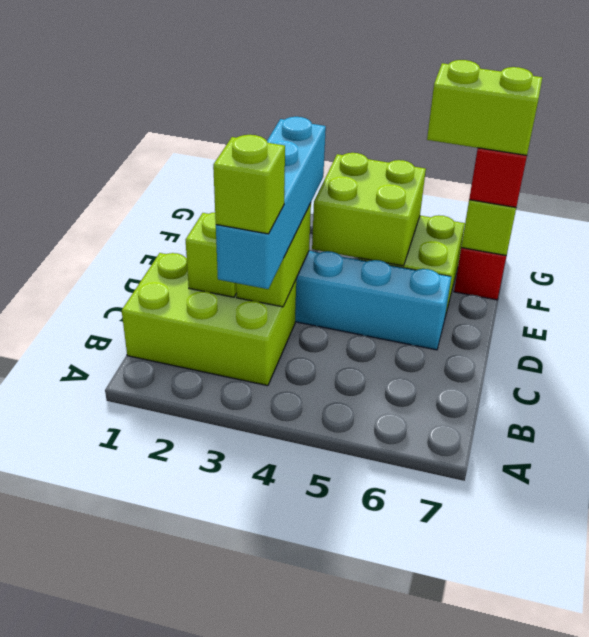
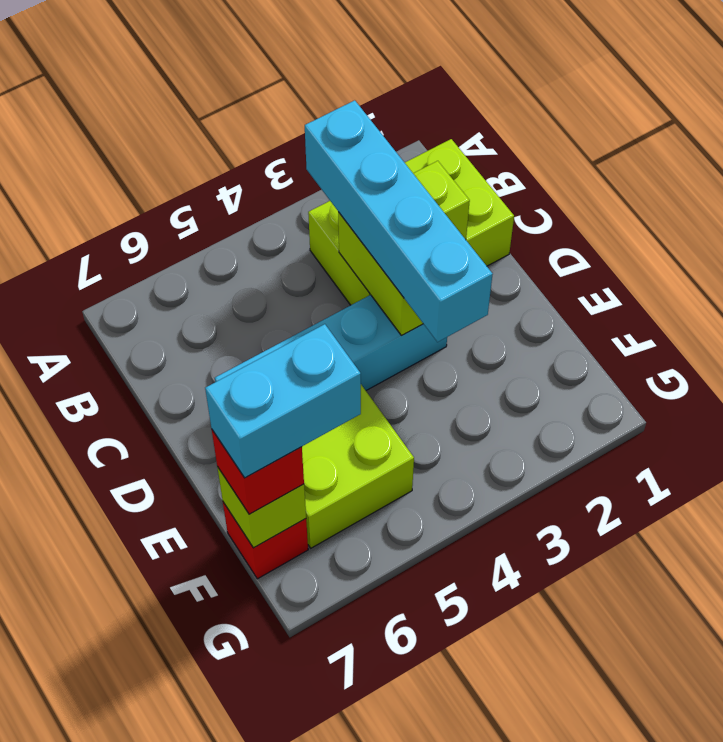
lime 1x1 brick [213,135,285,234] -> none
lime 2x2 brick [312,153,426,266] -> none
lime 1x2 brick [427,60,542,155] -> cyan 1x2 brick [205,324,361,478]

